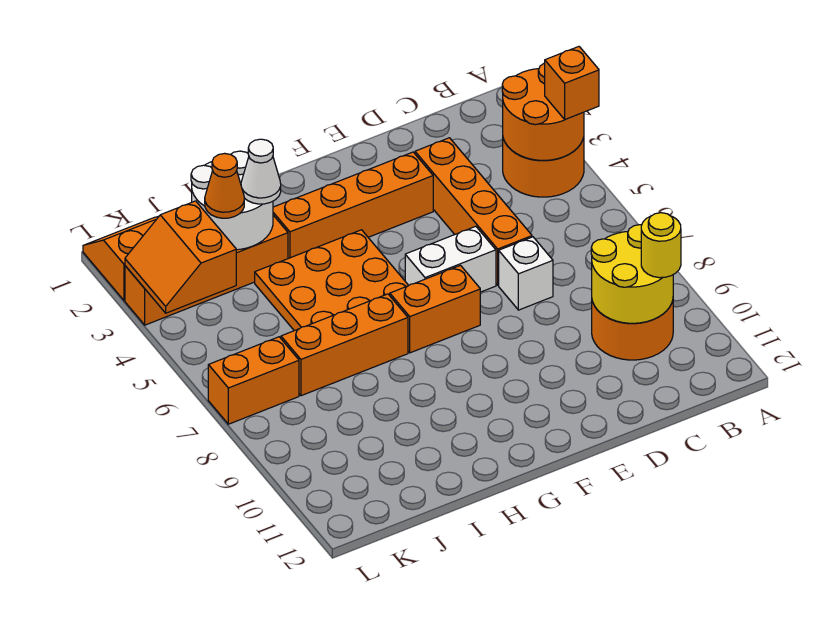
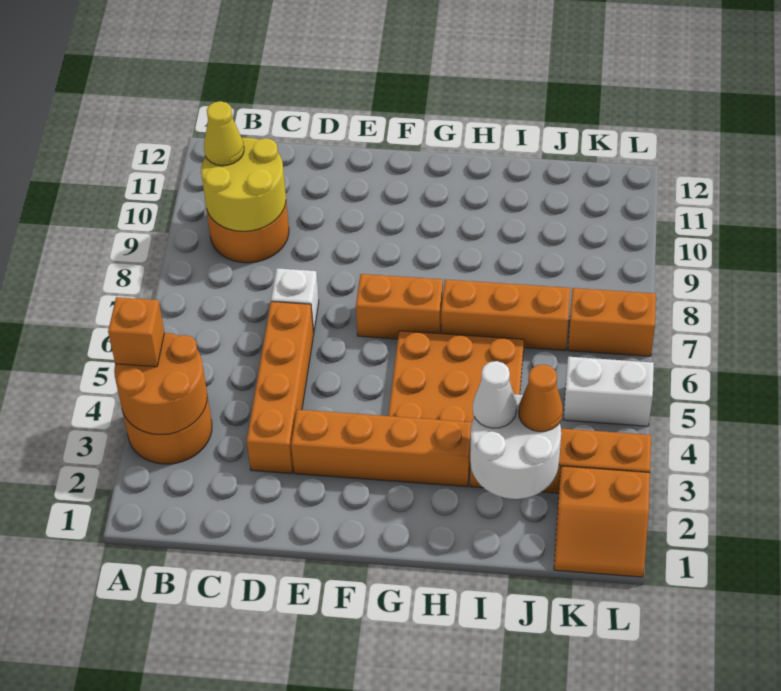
yellow 1x1 round brick [641,213,681,278] -> yellow 1x1 cone [204,101,244,166]
white 1x2 brick [405,226,496,292] -> white 1x2 brick moved to [564,357,654,426]
orange 2x2 slope [125,201,236,313] -> none

